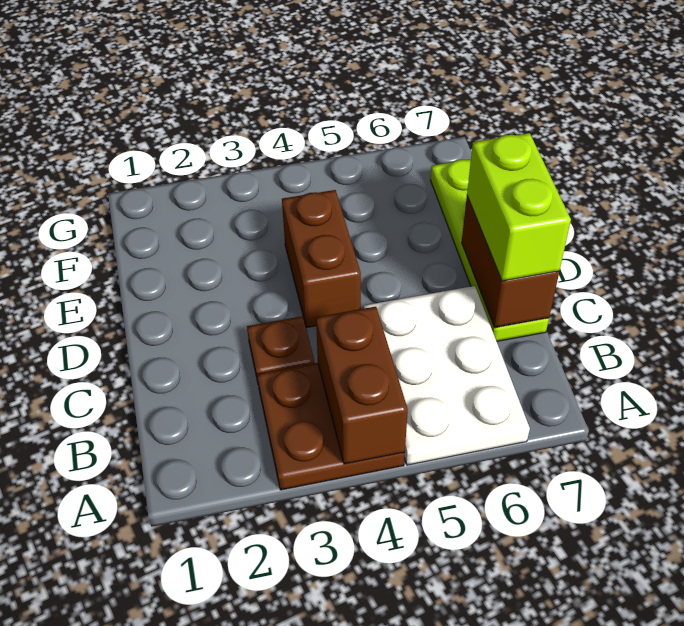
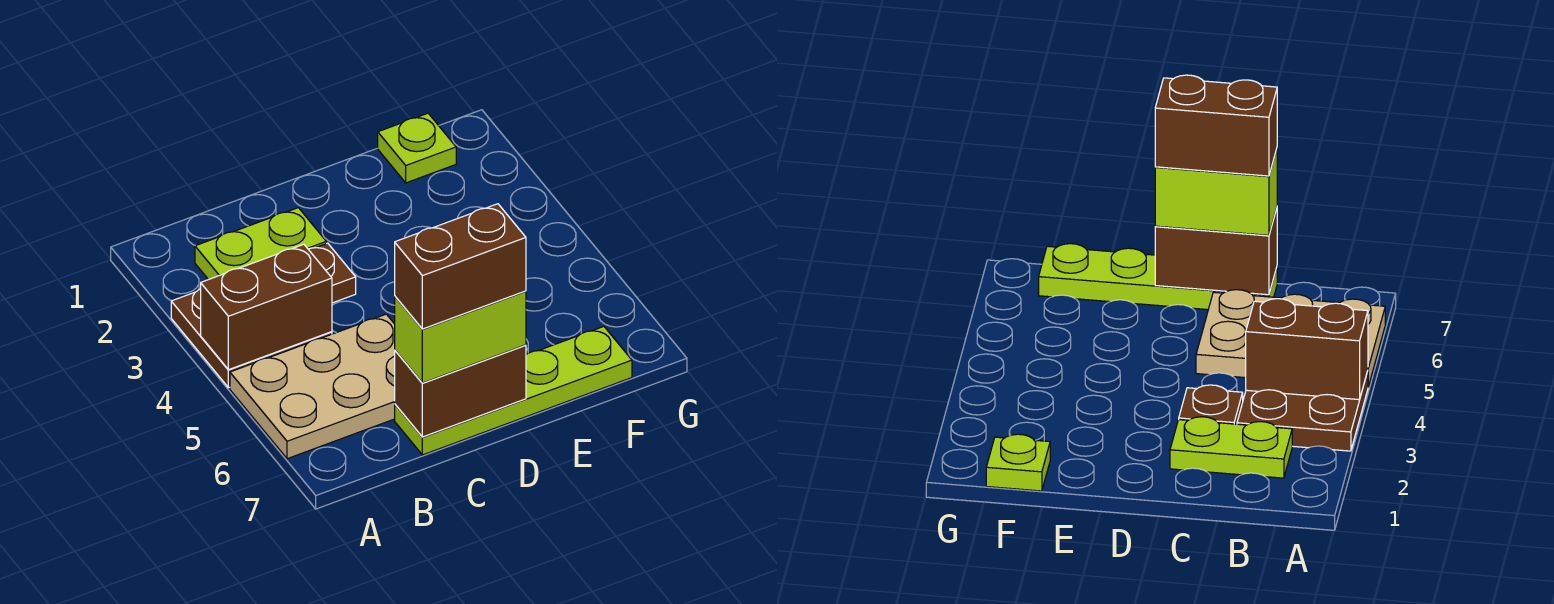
white 2x3 plate [364,286,530,465] -> tan 2x3 plate [230,314,395,459]
none -> lime 1x2 plate [195,208,326,280]
brown 1x2 brick [282,190,361,328] -> brown 1x2 brick moved to [395,204,526,329]
none -> lime 1x1 plate [378,113,456,183]

